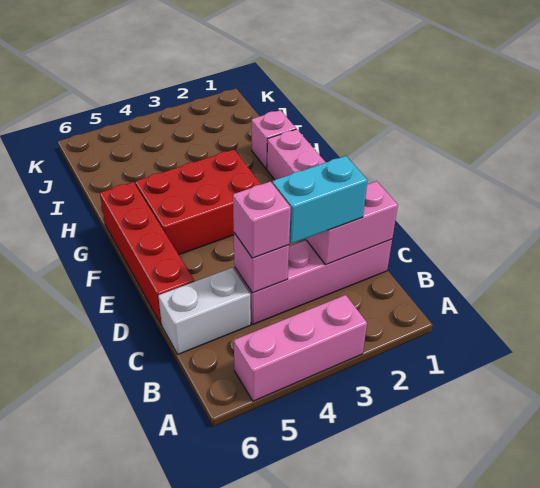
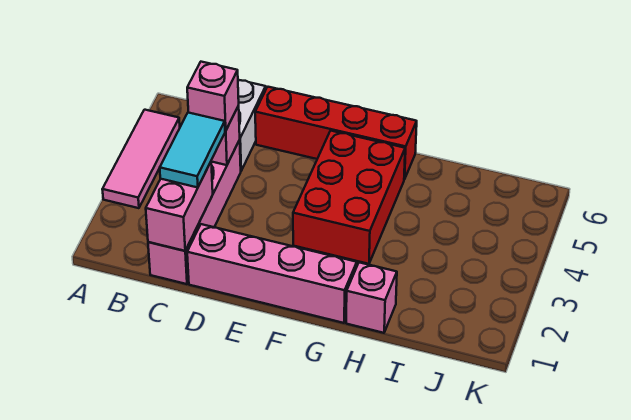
pink 1x3 brick [234,295,367,401] -> pink 1x3 tile [102,110,180,208]
cyan 1x2 brick [272,156,368,244] -> cyan 1x2 tile [160,113,225,188]

